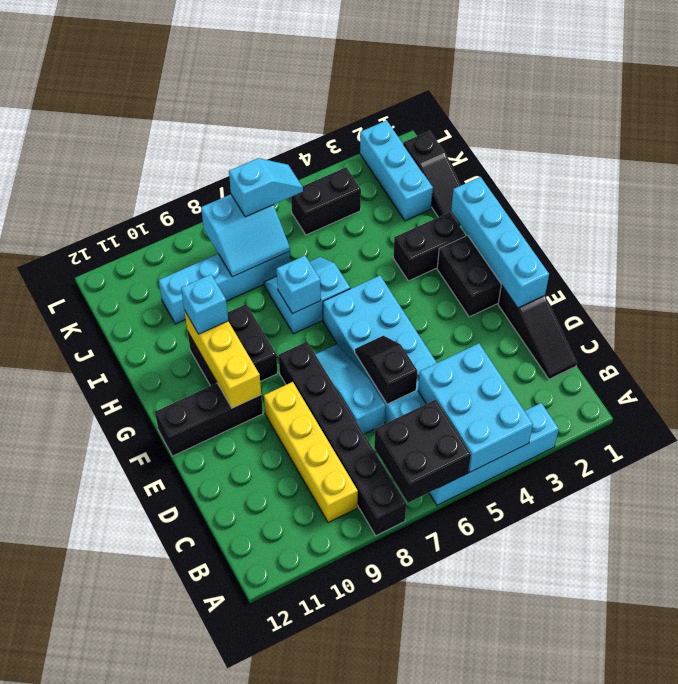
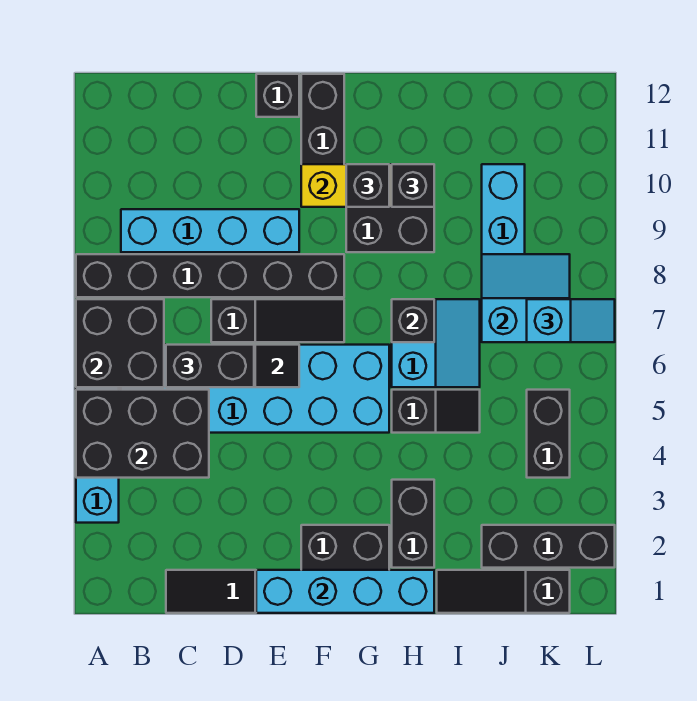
cyan 2x3 brick [418,343,533,472] -> black 2x3 brick [76,390,209,478]
yellow 1x4 brick [264,382,358,523] -> cyan 1x4 brick [121,209,299,252]
none -> black 1x2 brick [166,345,254,387]
cyan 1x3 slope [315,344,386,434] -> black 1x3 slope [211,299,344,342]
none -> black 1x1 brick [256,74,299,117]
none -> black 1x1 brick [346,164,389,207]
none -> black 1x2 slope [392,390,480,433]
cyan 1x1 brick [277,256,321,314] -> black 1x1 brick [392,299,434,342]
cyan 1x1 brick [181,275,228,334] -> black 1x1 brick [392,164,434,207]
cyan 1x3 brick [360,120,433,221] -> black 1x3 brick [482,525,615,568]
cyan 2x2 slope [201,194,290,277] -> cyan 2x2 slope turned to [482,254,570,342]
cyan 1x2 slope [229,158,303,217] -> cyan 1x2 slope turned to [527,299,615,342]

